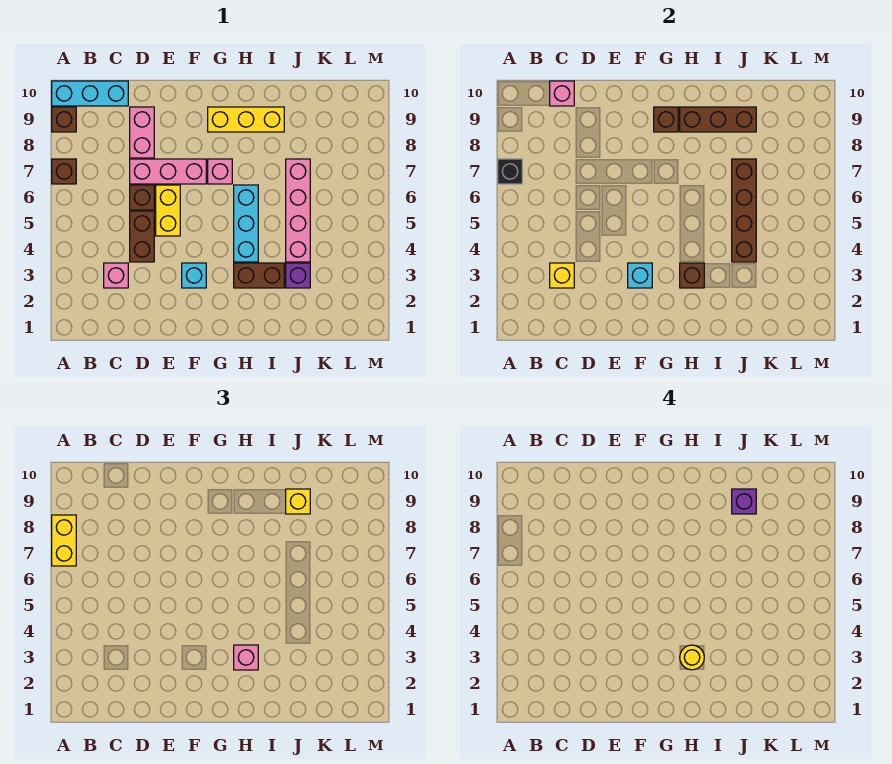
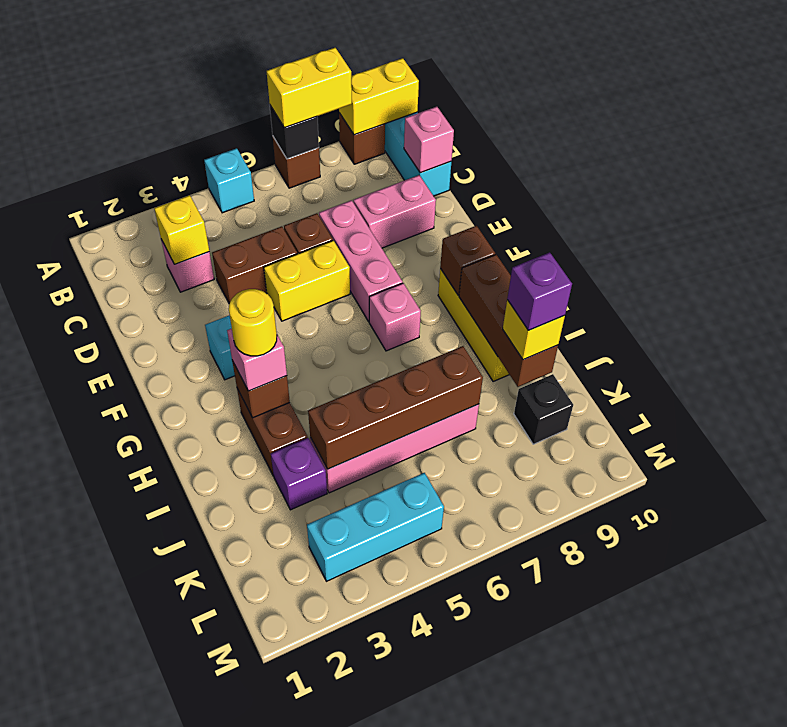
none -> yellow 1x2 brick [339,58,419,135]
cyan 1x1 brick [628,263,652,288] -> cyan 1x1 brick moved to [204,148,254,213]
cyan 1x3 brick [234,185,258,262] -> cyan 1x3 brick moved to [307,473,444,581]
none -> black 1x1 brick [514,374,573,444]

